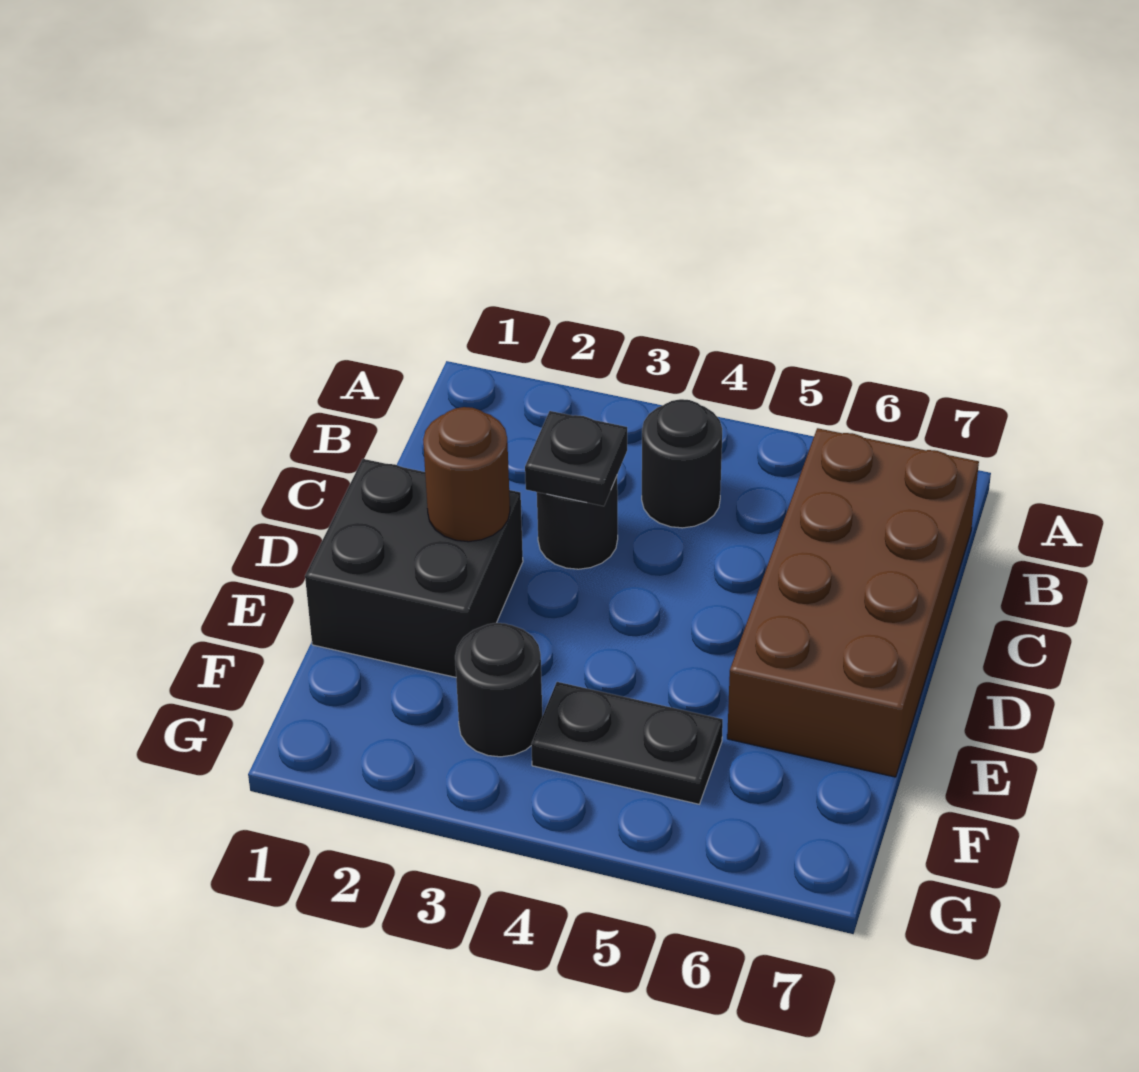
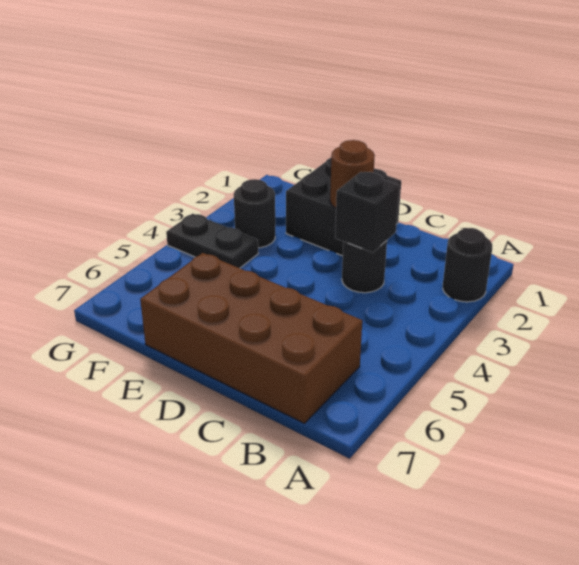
black 1x1 round brick [642,399,722,528] -> black 1x1 round brick moved to [443,228,492,302]
black 1x1 plate [525,411,627,506] -> black 1x1 brick [335,172,399,253]
black 1x2 plate [531,682,723,804] -> black 1x2 plate turned to [166,214,258,268]

